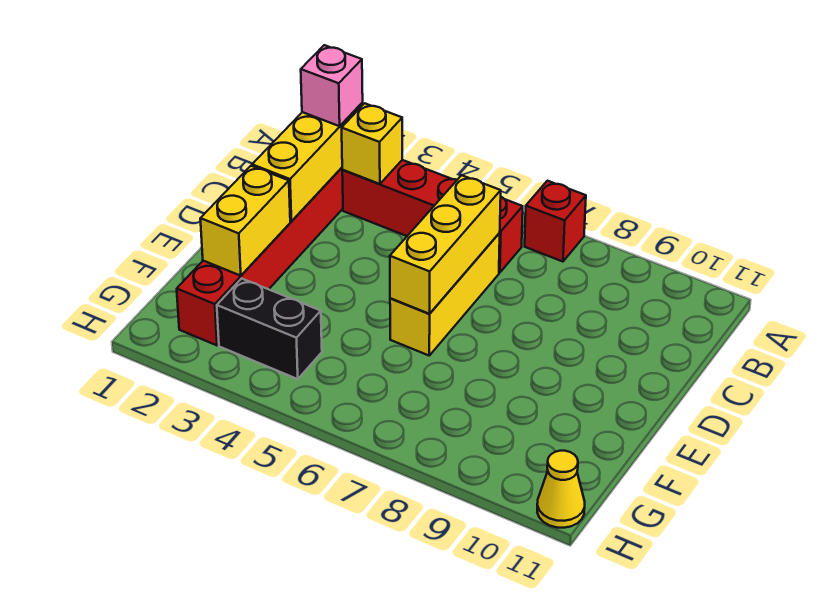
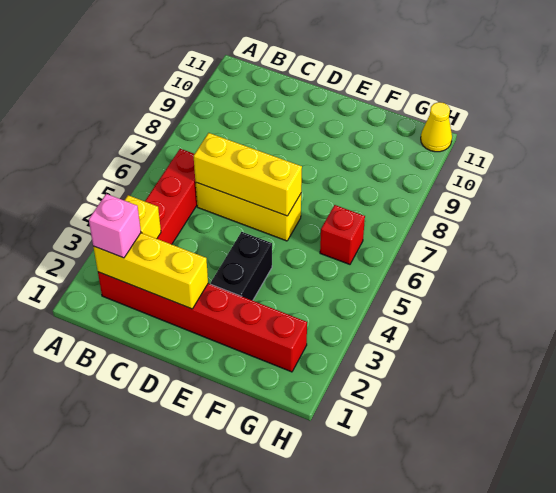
red 1x1 brick [525,181,586,262] -> red 1x1 brick moved to [320,205,365,264]
yellow 1x2 brick [200,166,290,276] -> none
black 1x2 brick [217,278,322,379] -> black 1x2 brick moved to [211,232,272,301]

